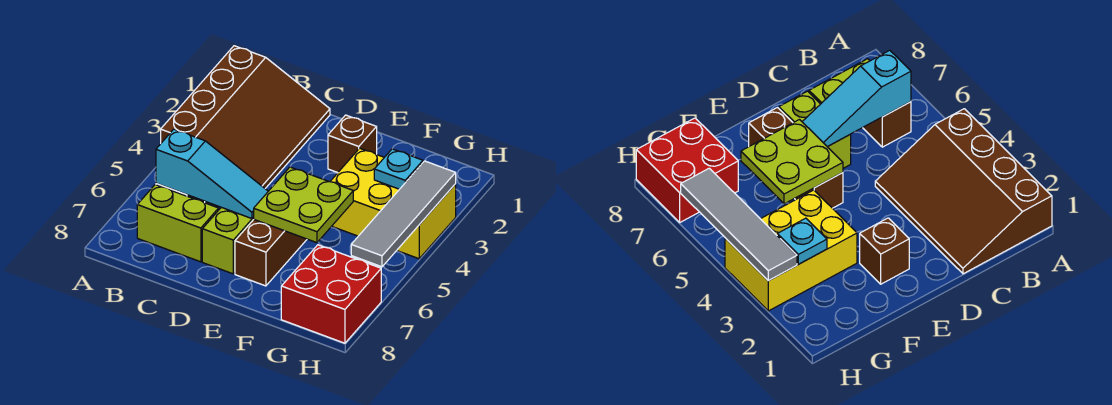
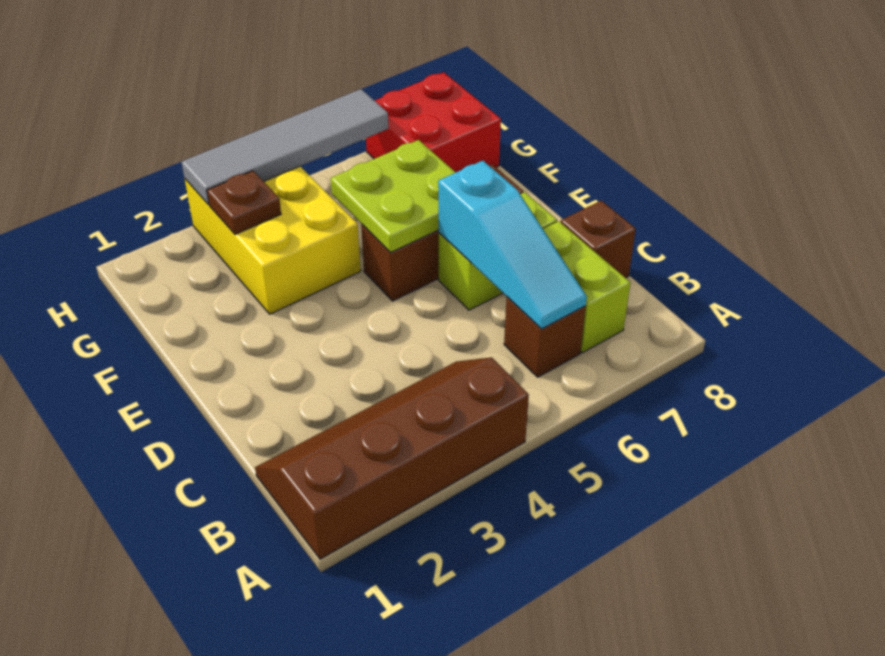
brown 3x4 slope [161,46,330,188] -> brown 2x4 slope [255,357,529,559]
cyan 1x3 slope [156,129,268,219] -> cyan 1x3 slope turned to [438,161,587,329]
brown 1x1 brick [328,115,377,173] -> brown 1x1 brick moved to [561,201,636,278]
cyan 1x1 plate [374,149,423,189] -> brown 1x1 plate [207,171,281,234]

